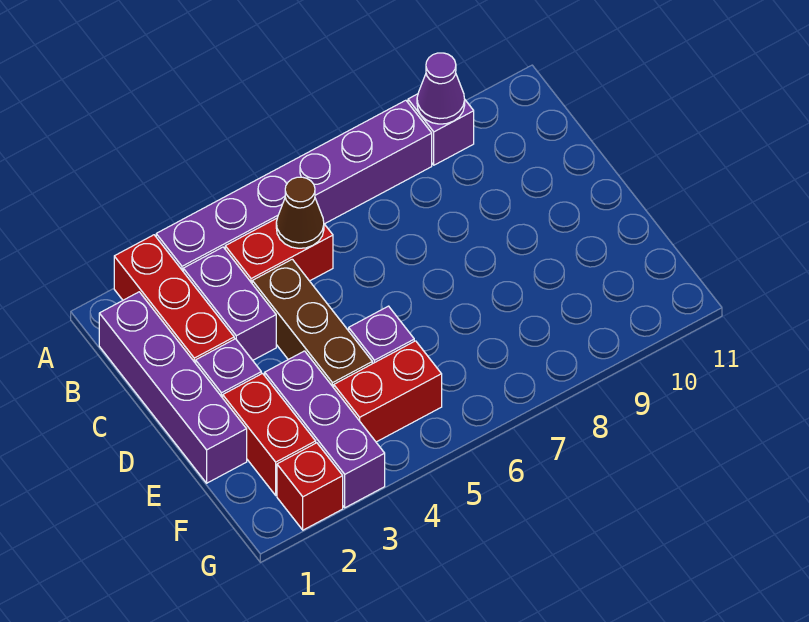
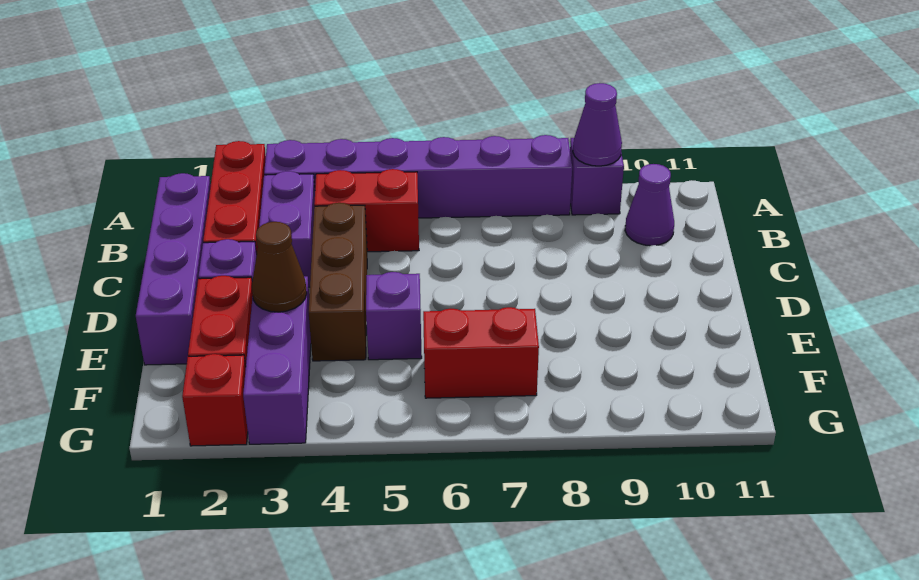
brown 1x1 cone [276,177,324,248] -> brown 1x1 cone moved to [252,222,307,312]
none -> purple 1x1 cone [625,164,674,246]
red 1x2 brick [334,341,442,442] -> red 1x2 brick moved to [423,307,539,398]

